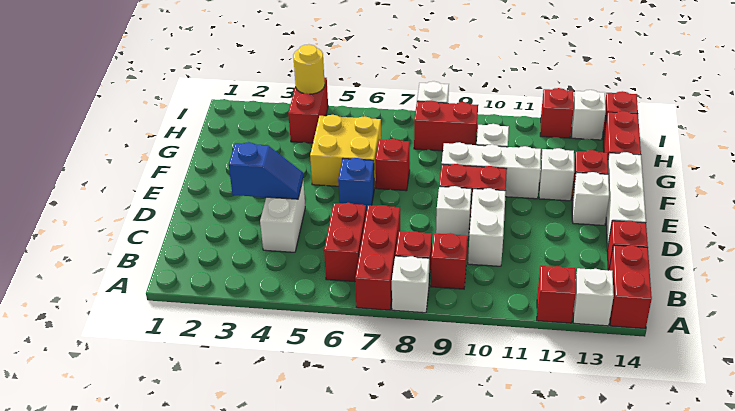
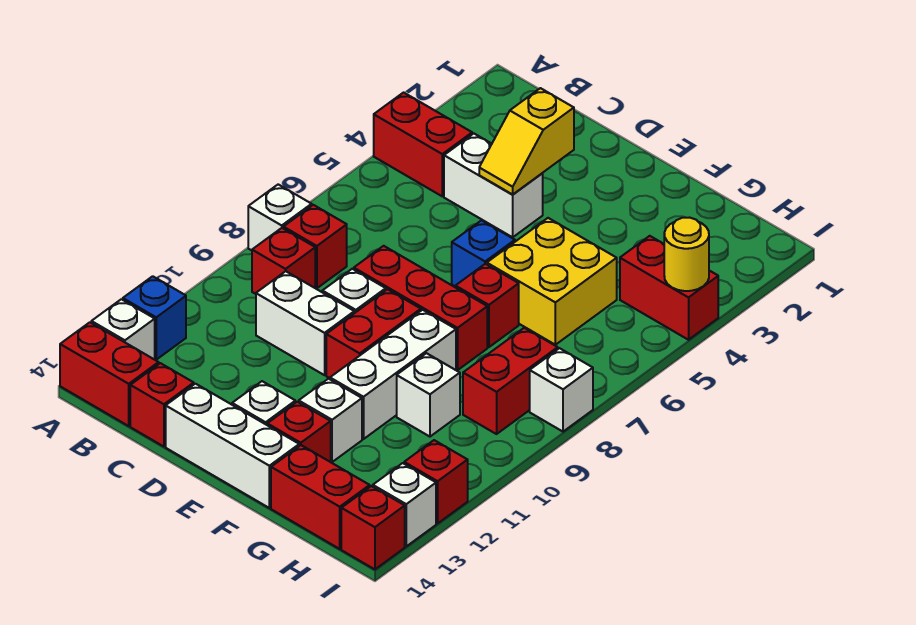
red 1x3 brick [355,205,400,310] -> red 1x3 brick moved to [354,246,487,370]
red 1x1 brick [537,266,576,323] -> blue 1x1 brick [123,276,186,360]
red 1x2 brick [324,203,367,282] -> red 1x2 brick moved to [374,93,472,196]
blue 1x2 slope [229,142,303,199] -> yellow 1x2 slope [479,88,574,194]

